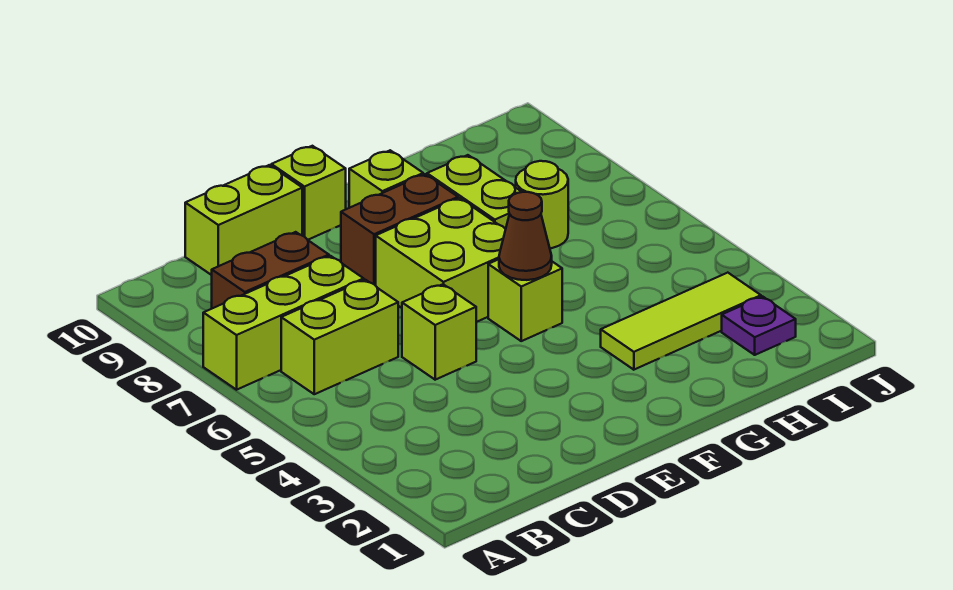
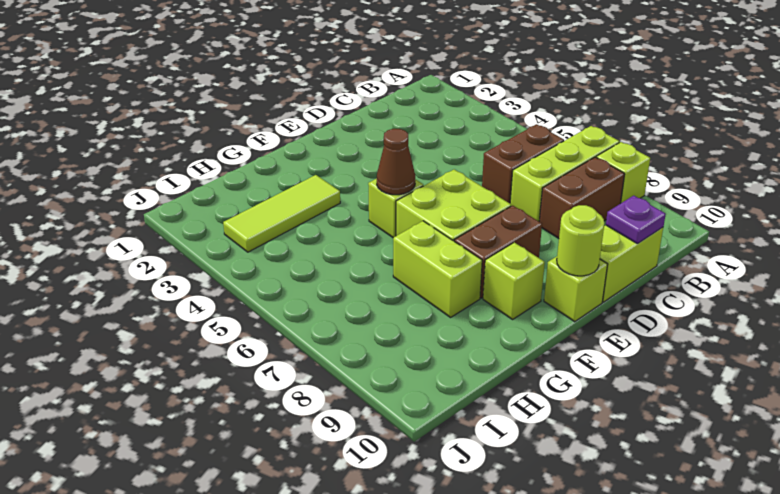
lime 1x2 brick [281,280,398,394] -> brown 1x2 brick [482,124,564,203]
lime 1x1 brick [402,284,476,380] -> lime 1x1 brick moved to [596,142,650,204]
lime 1x1 round brick [516,161,568,248] -> lime 1x1 round brick moved to [557,205,604,276]
purple 1x1 plate [722,296,796,355] -> purple 1x1 plate moved to [606,196,666,244]

